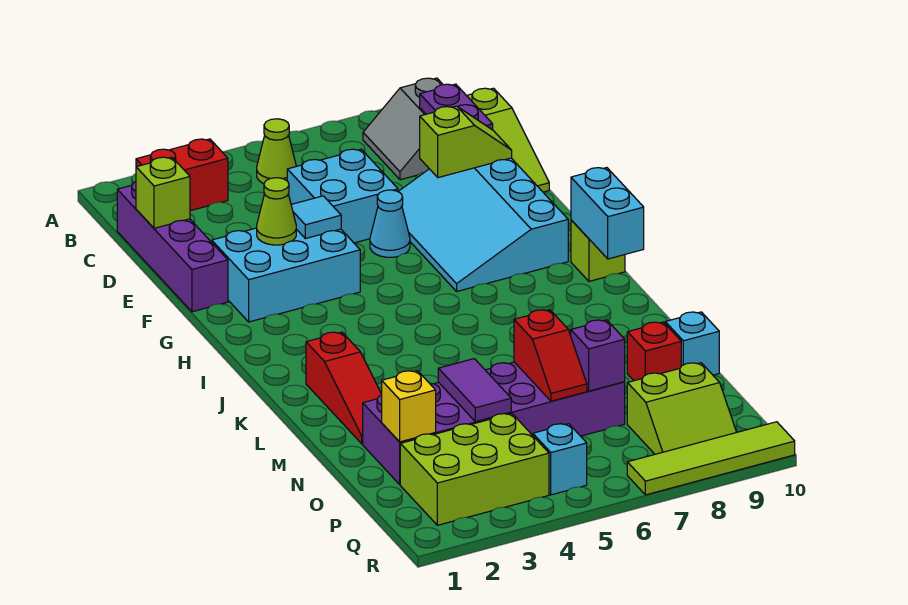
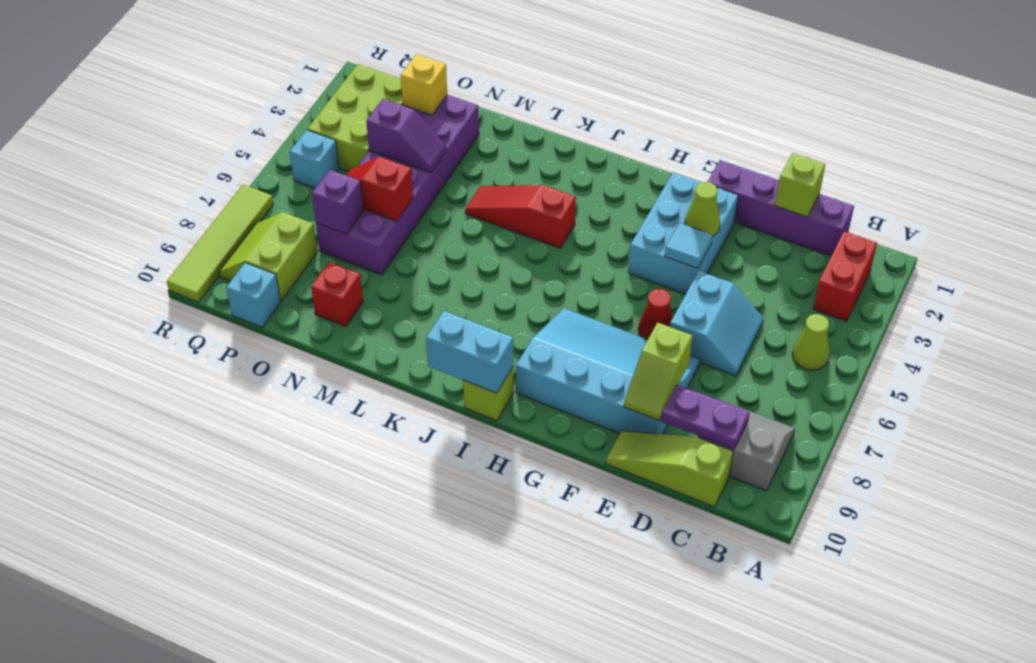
cyan 2x2 brick [287,149,398,243] -> cyan 2x2 slope [670,271,764,376]
cyan 1x1 cone [370,190,410,257] -> red 1x1 cone [638,289,673,339]
red 1x3 slope [306,332,382,444] -> red 1x3 slope moved to [465,185,576,248]
purple 1x2 tile [438,359,511,422] -> purple 1x2 slope [366,99,446,172]
cyan 1x1 brick [665,312,719,375] -> cyan 1x1 brick moved to [226,263,280,327]

